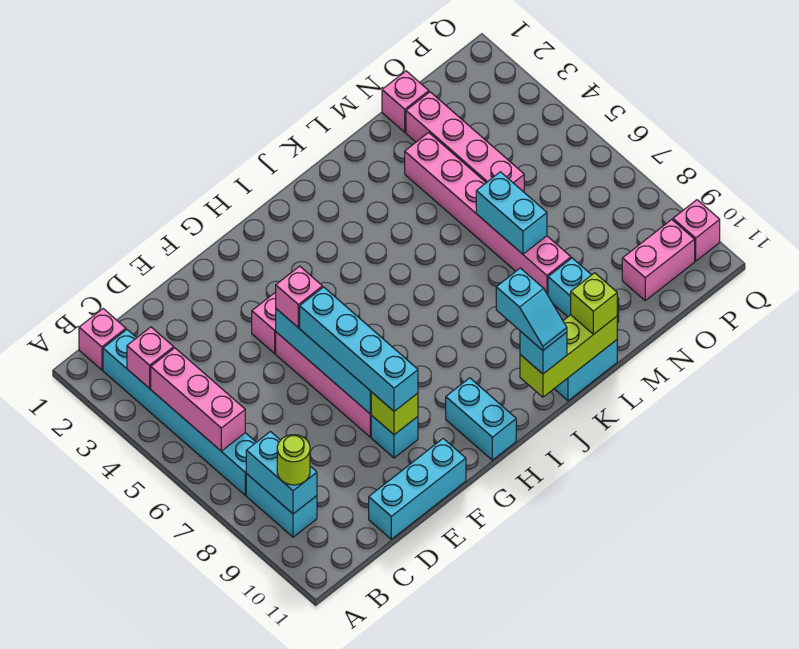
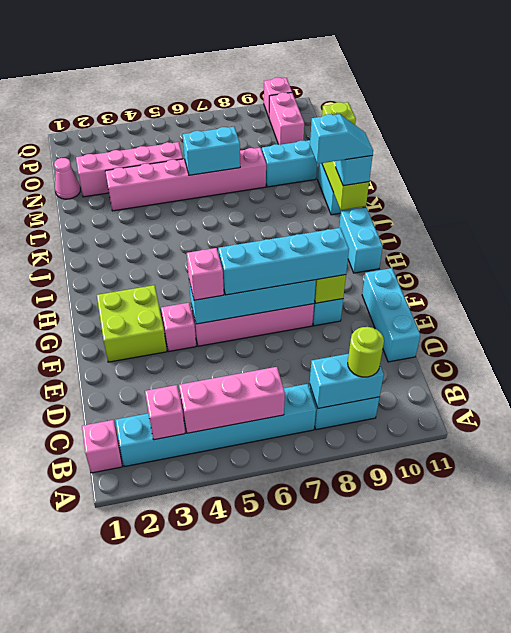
none -> lime 2x2 brick [97,285,167,362]
cyan 1x2 brick [446,378,516,460] -> cyan 1x2 brick turned to [339,208,383,273]
pink 1x1 brick [382,71,429,132] -> pink 1x1 cone [54,158,80,199]

